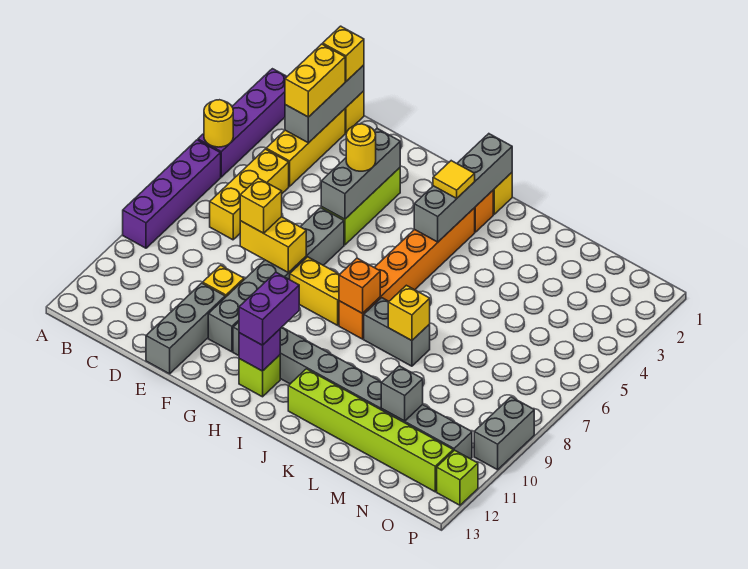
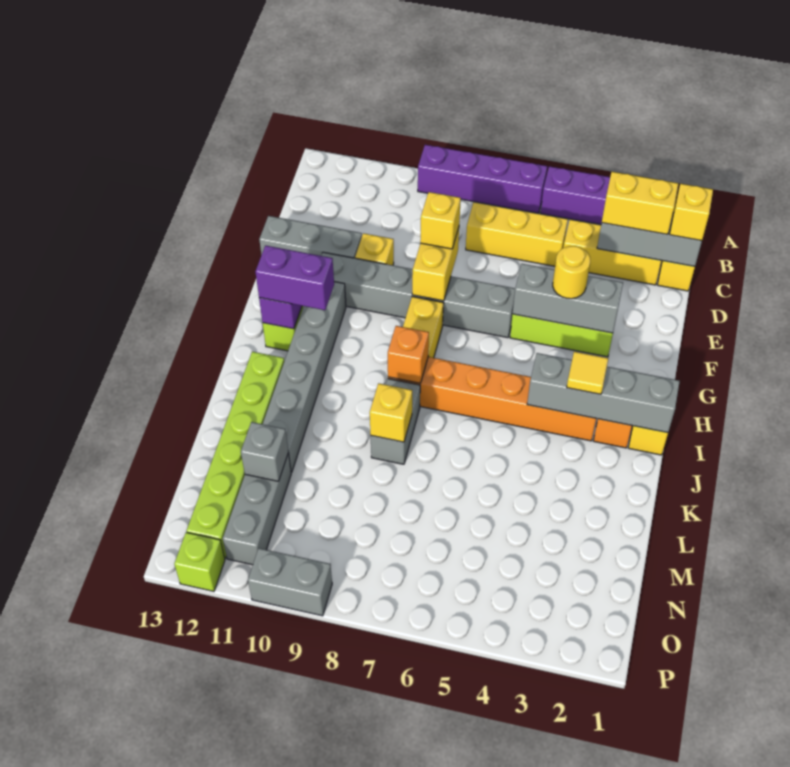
yellow 1x1 round brick [204,100,233,147] -> none

